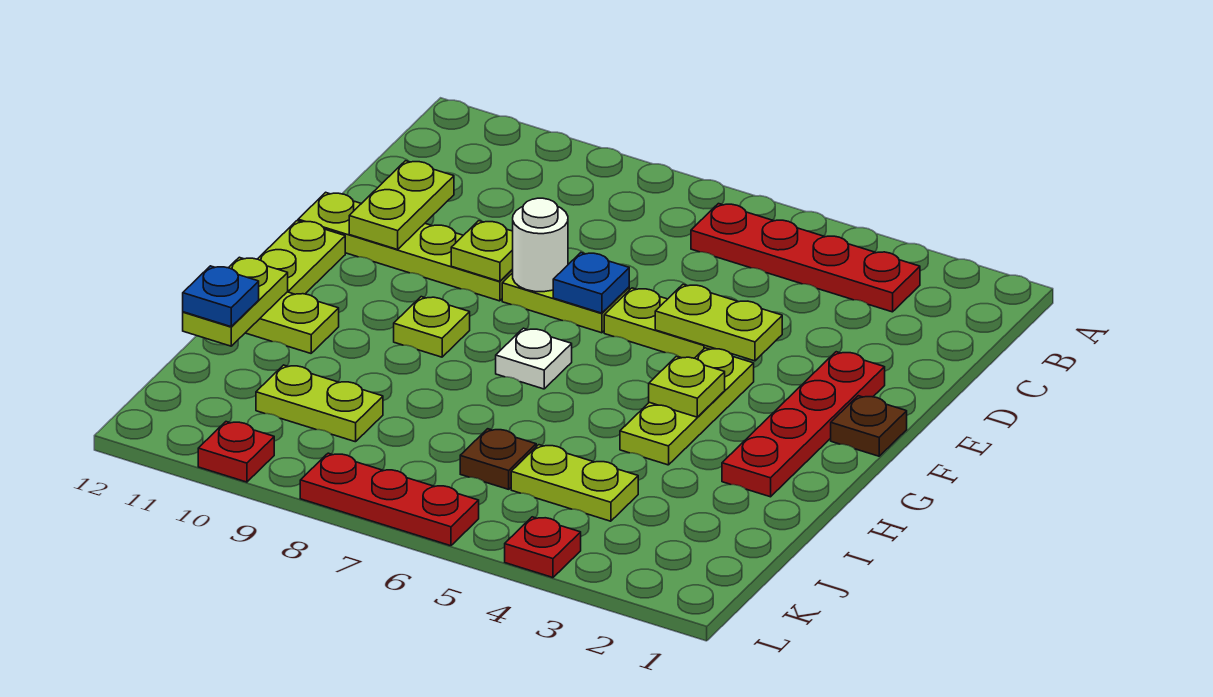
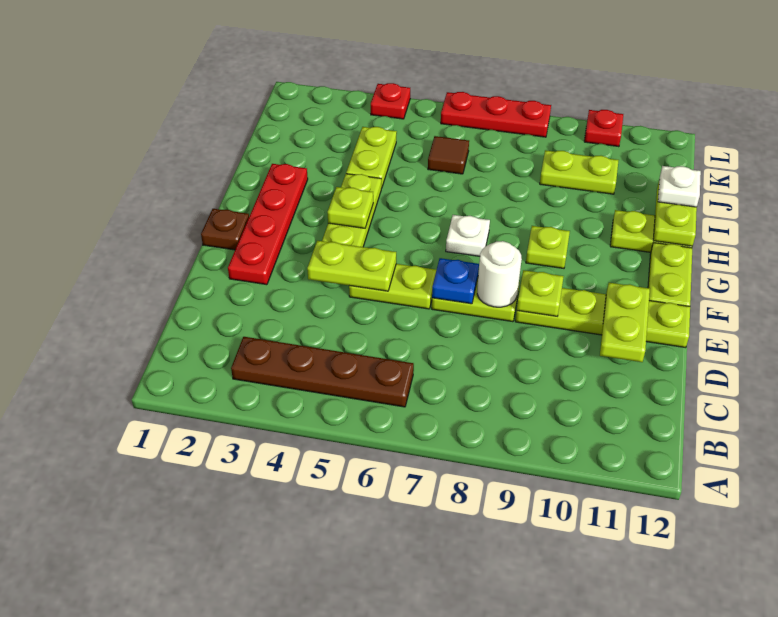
red 1x4 plate [691,204,920,312] -> brown 1x4 plate [231,337,414,407]
blue 1x1 plate [183,266,259,327] -> white 1x1 plate [658,166,701,207]
lime 1x2 plate [511,445,638,521] -> lime 1x2 plate turned to [346,127,397,188]
brown 1x1 plate [460,429,536,489] -> brown 1x1 tile [428,136,469,174]

